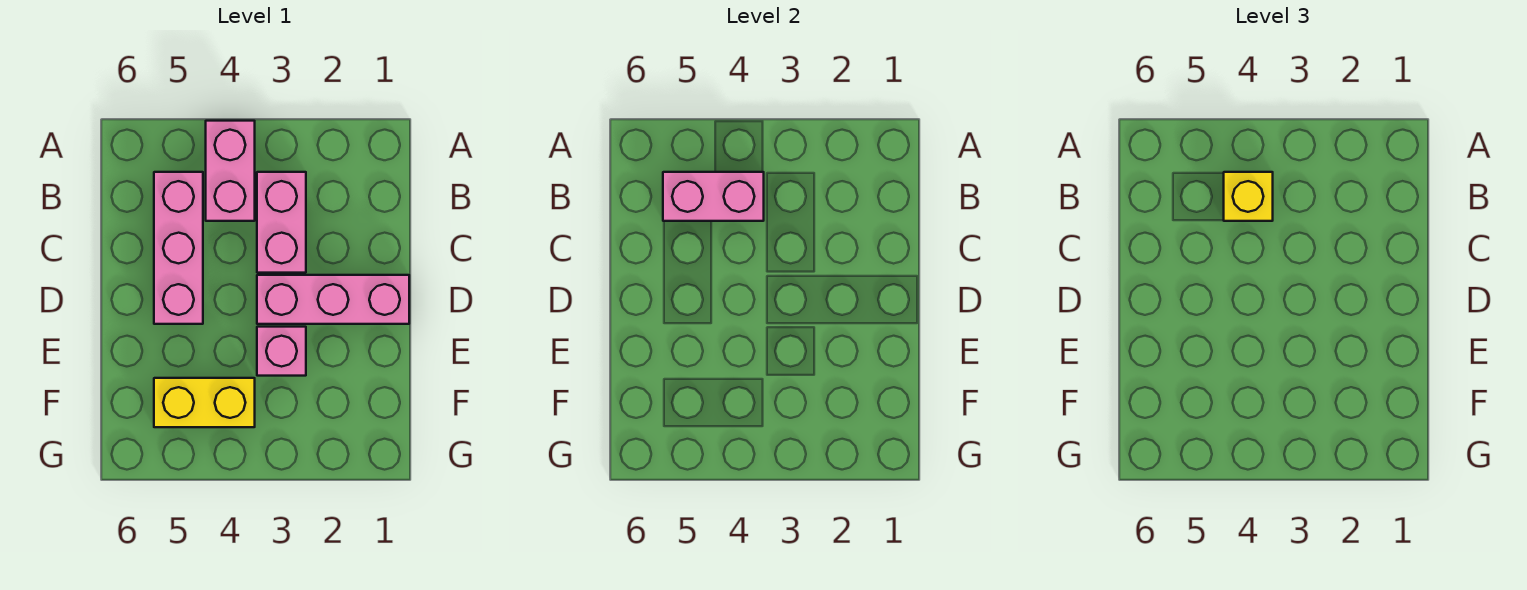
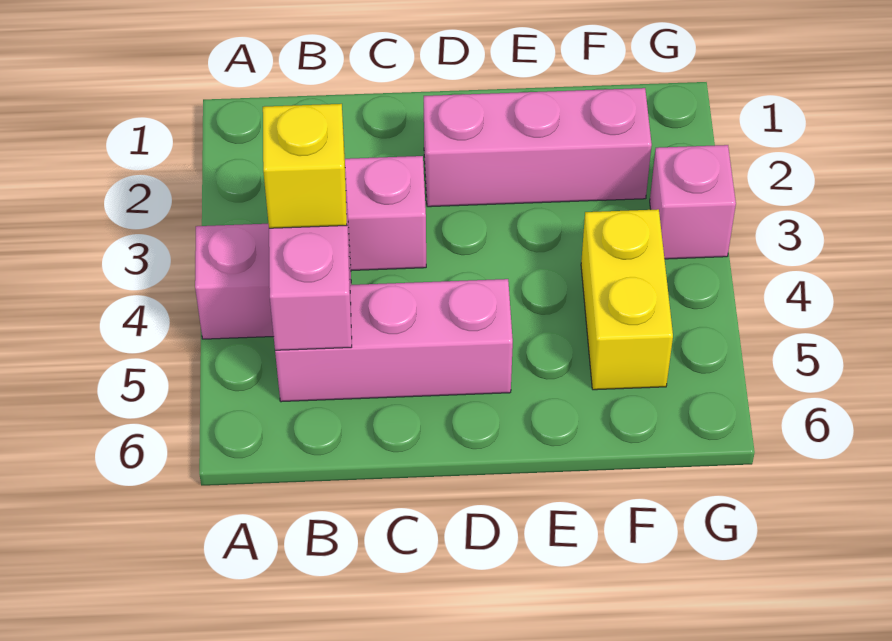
pink 1x3 brick [257,275,409,324] -> pink 1x3 brick turned to [424,88,652,207]
pink 1x1 brick [257,327,306,376] -> pink 1x1 brick moved to [650,145,736,259]

